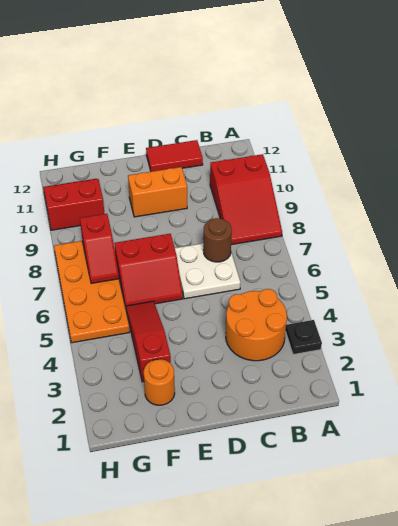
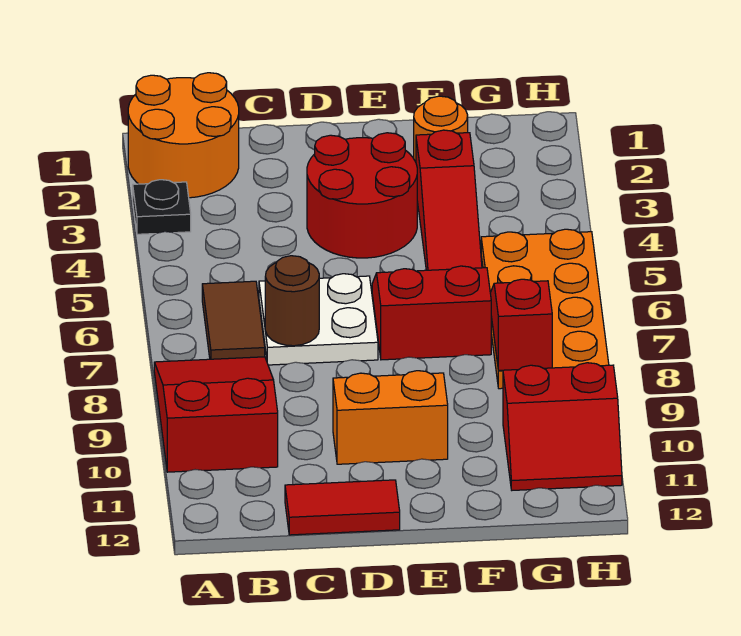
orange 2x2 round brick [226,289,287,361] -> orange 2x2 round brick moved to [128,73,239,198]
none -> brown 1x2 tile [202,281,265,359]
none -> red 2x2 round brick [307,133,417,258]

